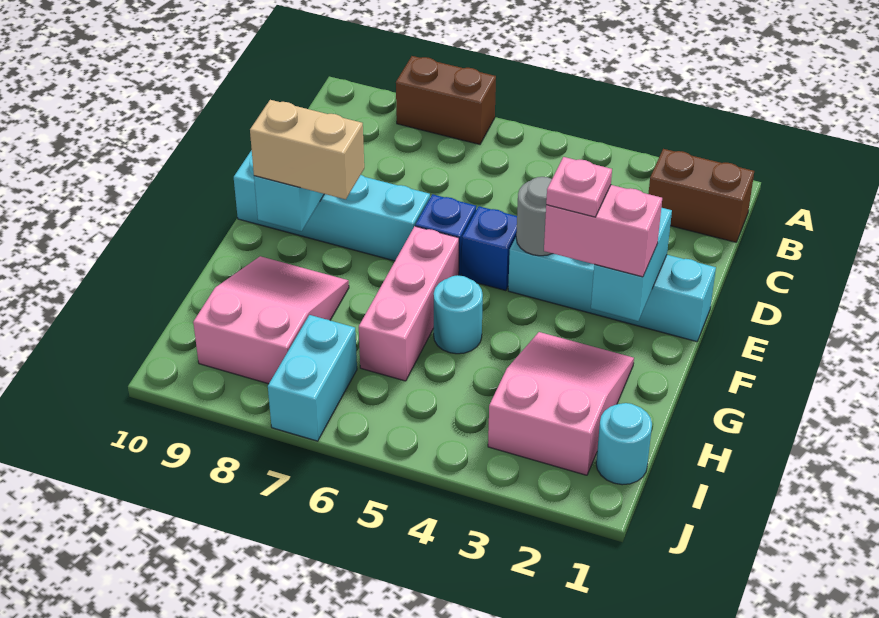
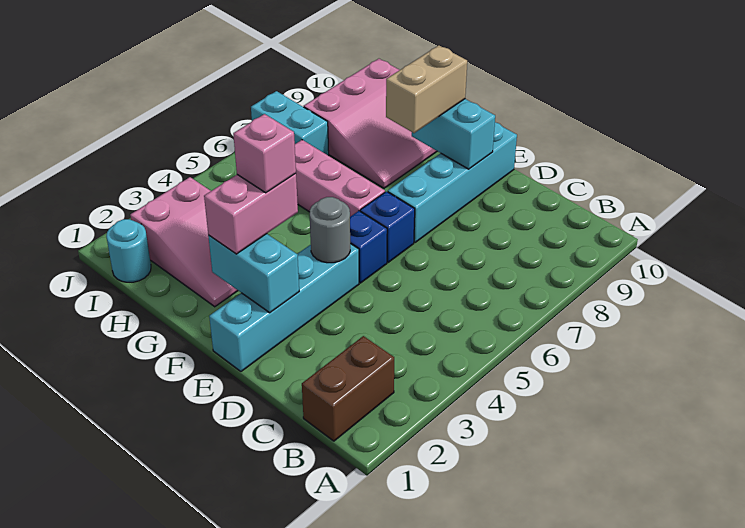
brown 1x2 brick [396,56,496,144] -> none
pink 1x1 plate [546,157,612,217] -> pink 1x1 brick [233,114,296,193]
cyan 1x1 round brick [434,275,483,354] -> none
pink 2x3 slope [193,256,349,384] -> pink 3x3 slope [304,59,437,188]

